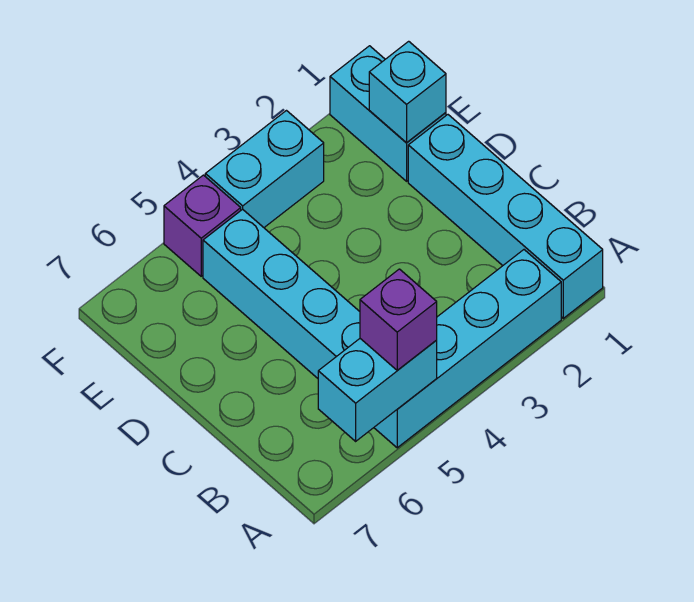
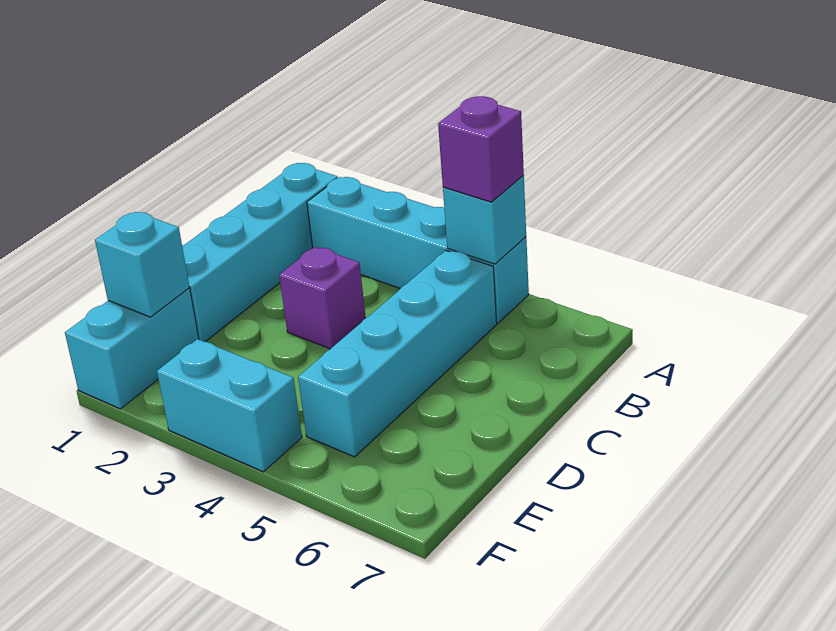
cyan 1x2 brick [318,339,437,441] -> cyan 1x1 brick [443,175,526,264]
purple 1x1 brick [164,175,241,276] -> purple 1x1 brick moved to [279,247,366,349]

